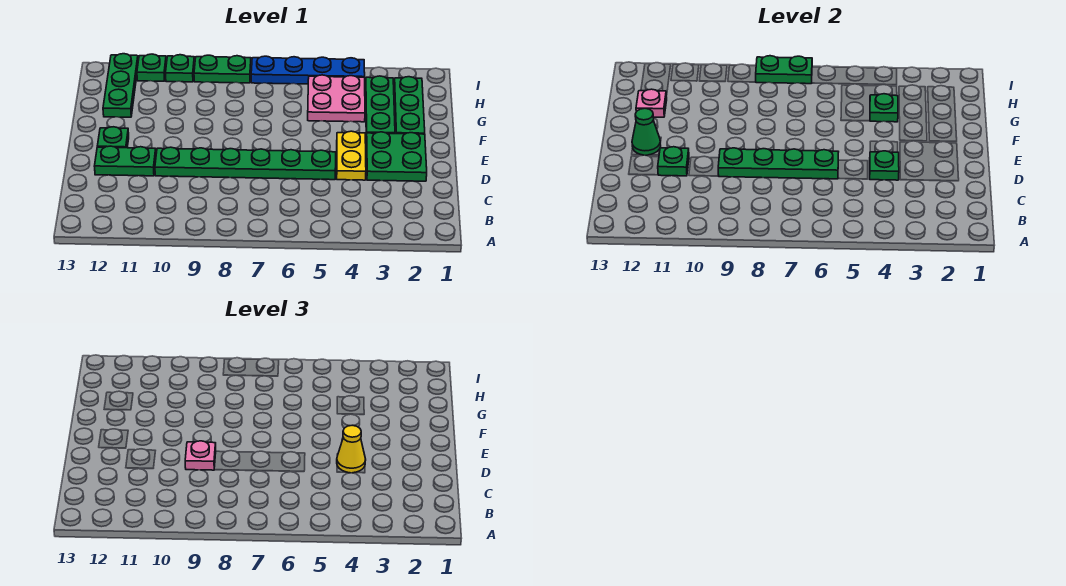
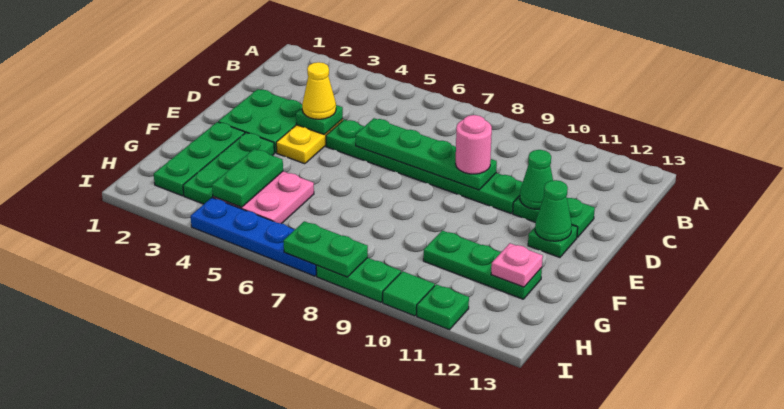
pink 1x1 plate [185,441,216,470] -> pink 1x1 round brick [456,115,492,174]
green 1x1 plate [658,147,689,176] -> green 1x1 cone [520,150,553,209]
green 1x1 plate [870,94,898,122] -> green 1x2 plate [212,149,283,207]
green 1x3 plate [103,54,138,117] -> green 1x3 plate turned to [423,230,542,299]
green 1x1 plate [166,55,195,82] -> green 1x1 tile [383,271,435,316]

